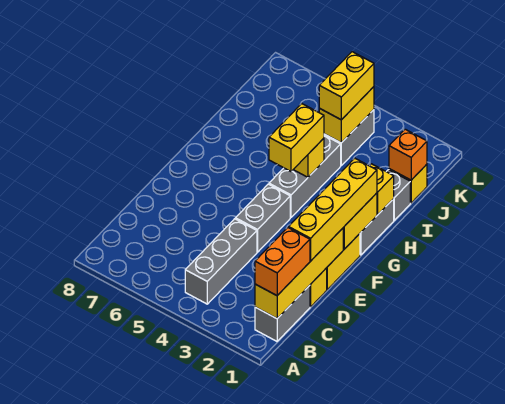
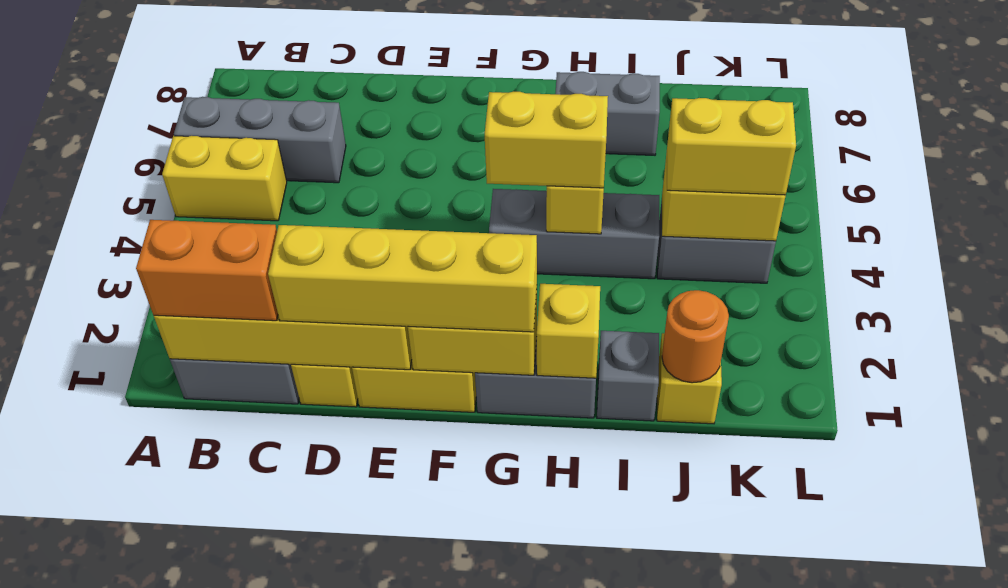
none -> yellow 1x2 brick [162,136,287,221]
grey 1x3 brick [185,219,257,304] -> grey 1x3 brick moved to [174,97,346,183]
grey 1x2 brick [235,184,290,252] -> grey 1x2 brick moved to [555,72,660,155]
orange 1x1 brick [389,129,427,180] -> orange 1x1 round brick [662,290,729,383]

